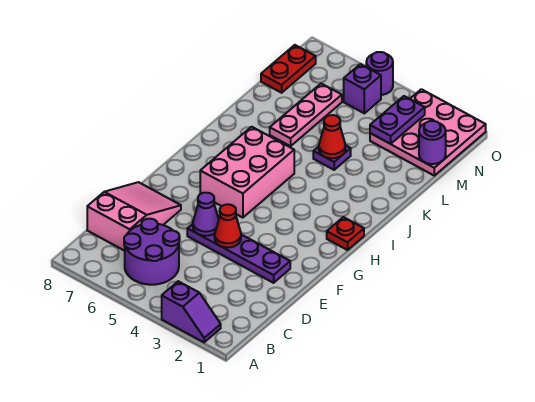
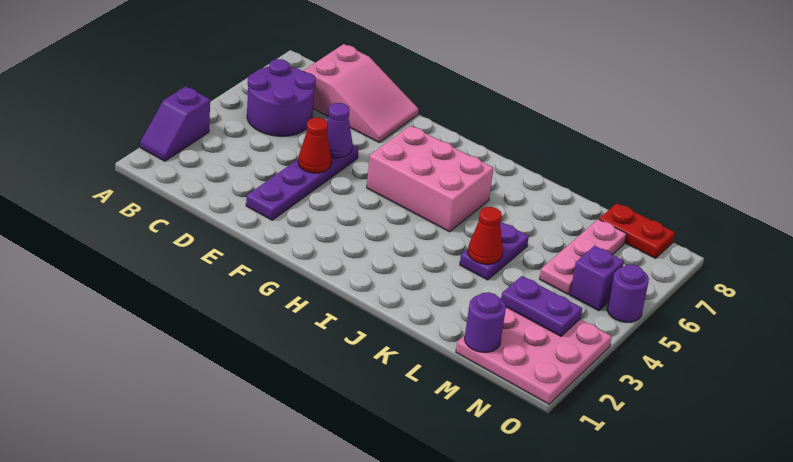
red 1x1 plate [327,217,364,250] -> none
purple 1x1 plate [313,145,351,170] -> purple 1x2 plate [460,222,529,280]
pink 1x3 plate [270,84,342,146] -> pink 1x3 plate turned to [540,219,626,294]

